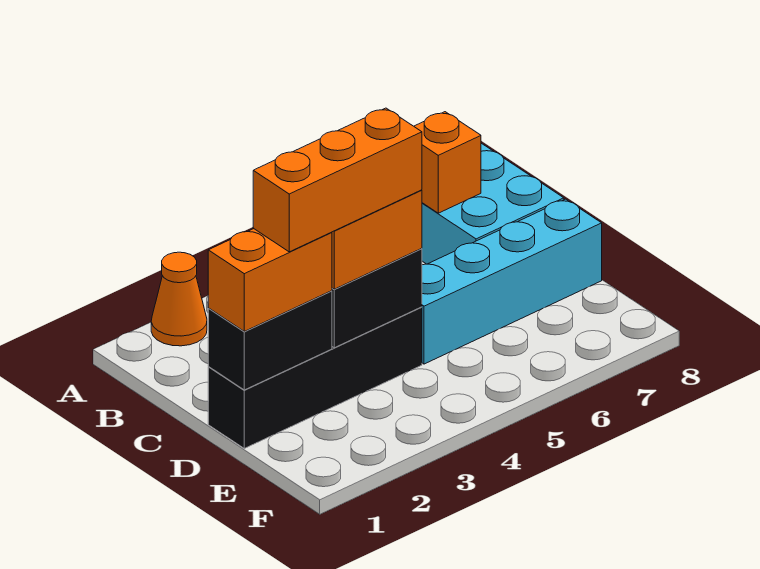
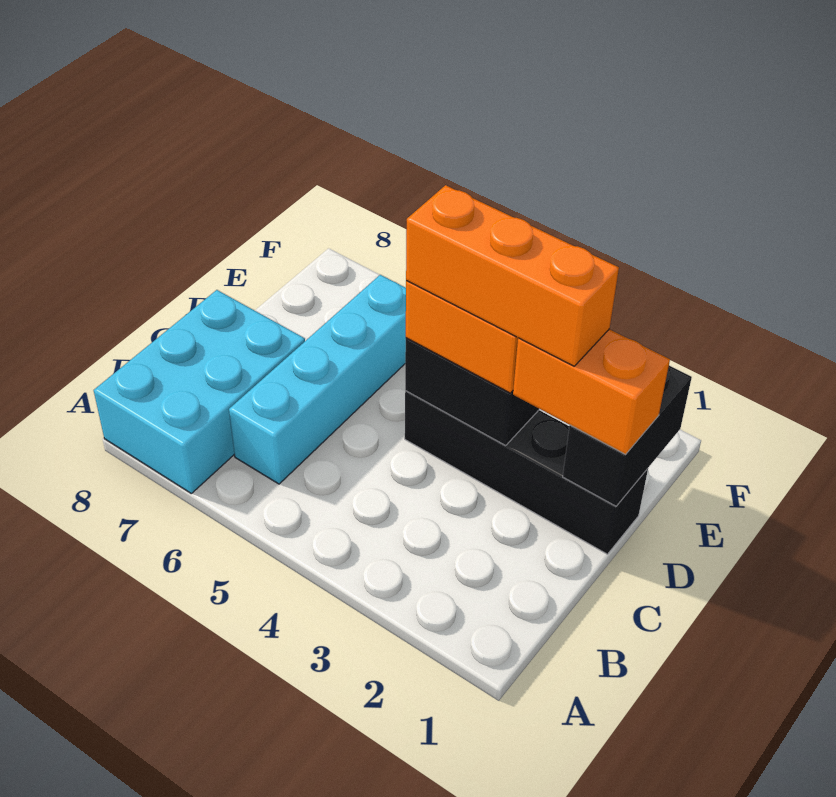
orange 1x1 cone [151,252,207,346] -> none
orange 1x1 brick [414,112,481,213] -> none
black 1x2 brick [208,291,332,390] -> black 1x2 brick turned to [563,366,692,506]
cyan 1x4 brick [422,199,602,364] -> cyan 1x4 brick turned to [229,275,406,484]

